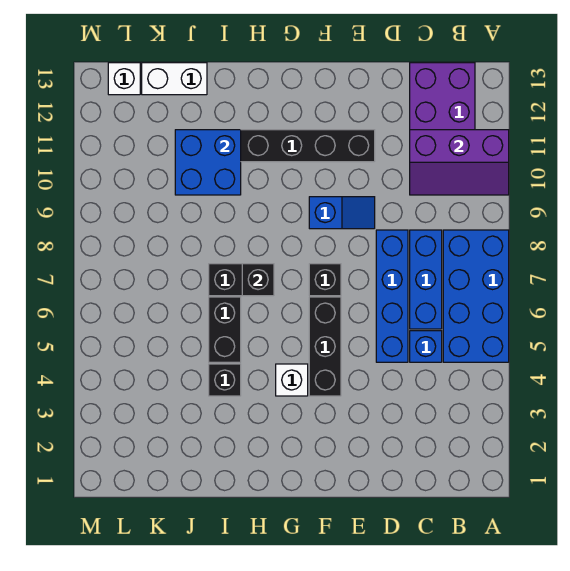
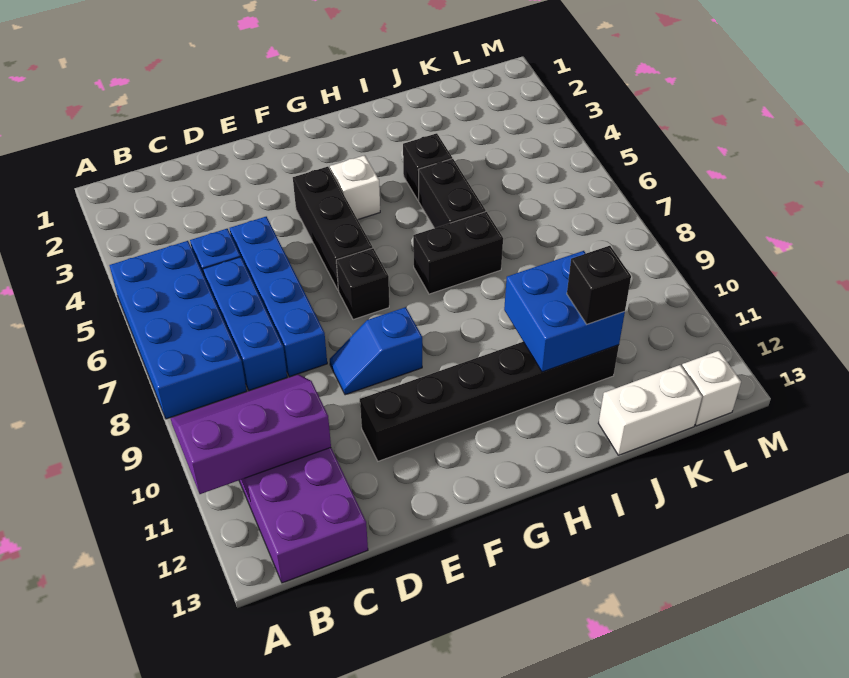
black 1x1 brick [242,264,274,296] -> black 1x1 brick moved to [567,246,631,324]

